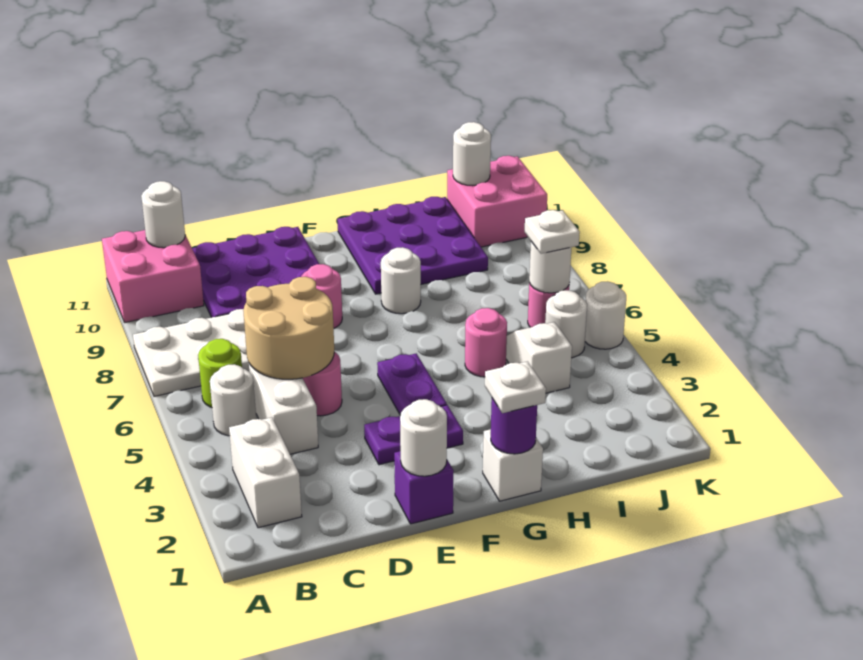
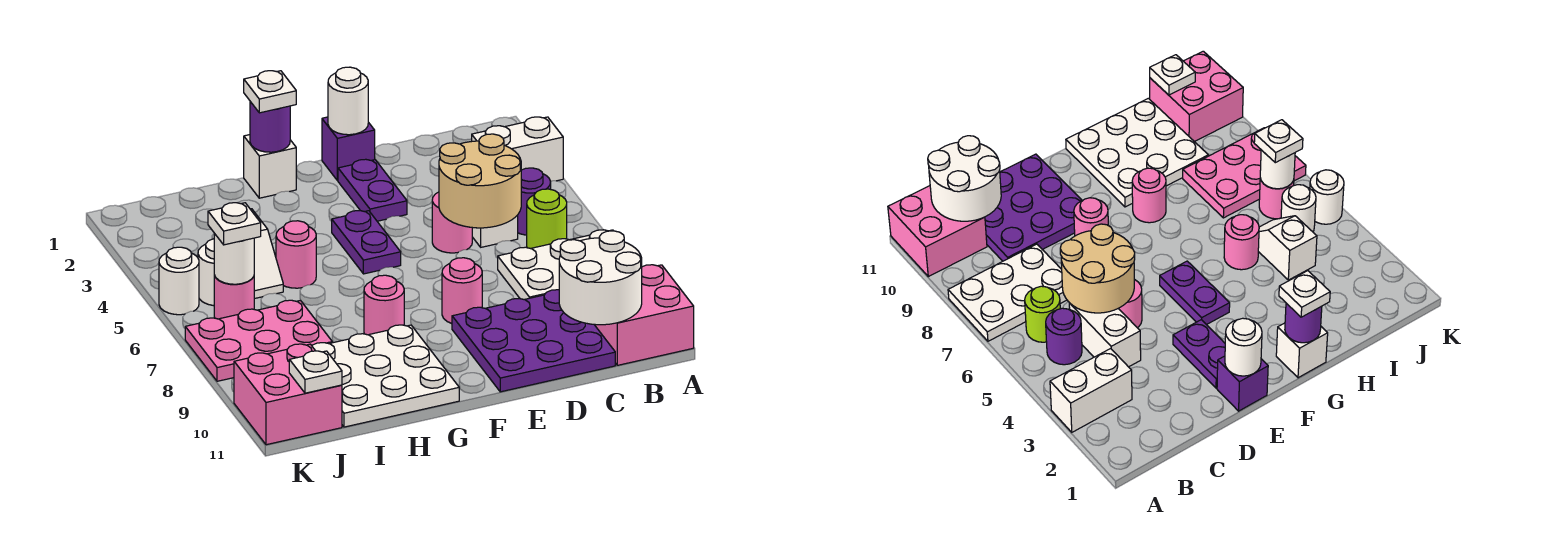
white 1x2 brick [229,417,302,528] -> white 1x2 brick turned to [472,117,563,181]
white 1x1 round brick [210,364,256,436] -> purple 1x1 round brick [518,168,551,235]
white 1x1 round brick [141,181,185,248] -> white 2x2 round brick [559,231,642,325]
purple 1x2 plate [364,405,463,465] -> purple 1x2 plate turned to [338,159,407,221]
white 1x1 round brick [381,247,421,314] -> pink 1x1 round brick [364,275,404,335]
purple 3x3 plate [337,197,488,294] -> white 3x3 plate [312,325,459,427]
none -> pink 2x3 plate [185,300,332,381]
white 1x1 round brick [453,122,491,186] -> white 1x1 plate [289,351,342,393]

